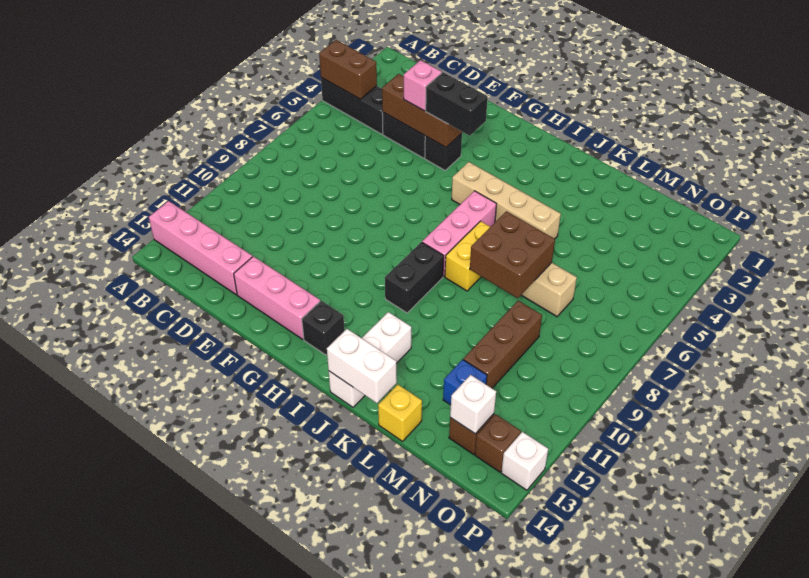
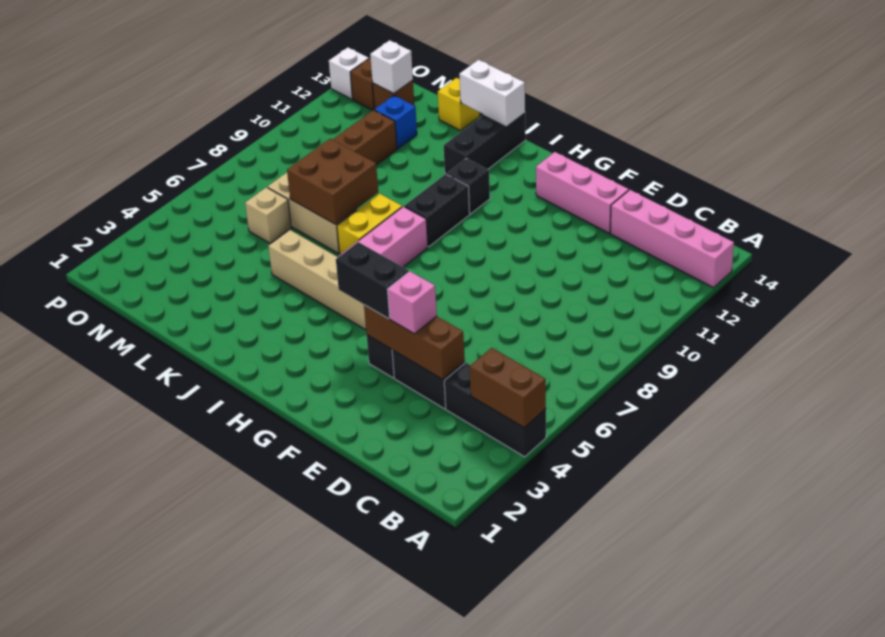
black 1x1 brick [302,301,344,355] -> black 1x1 brick moved to [447,158,490,214]
white 1x3 brick [329,312,411,407] -> black 1x3 brick [444,112,526,174]
none -> tan 1x1 brick [245,187,291,243]

